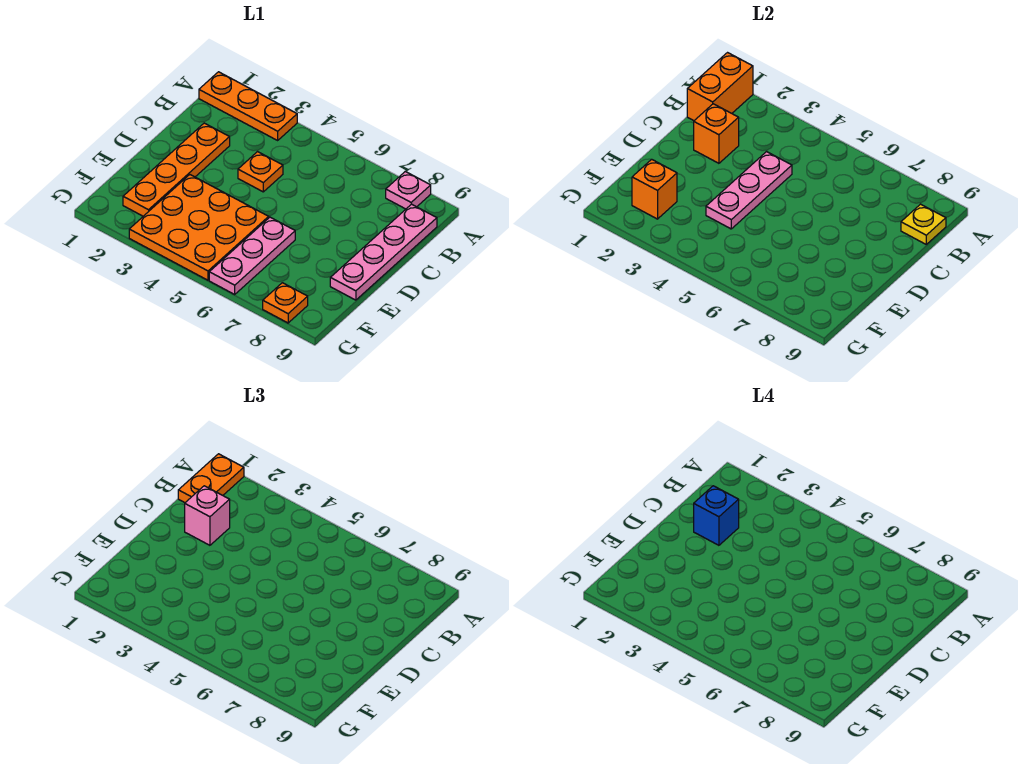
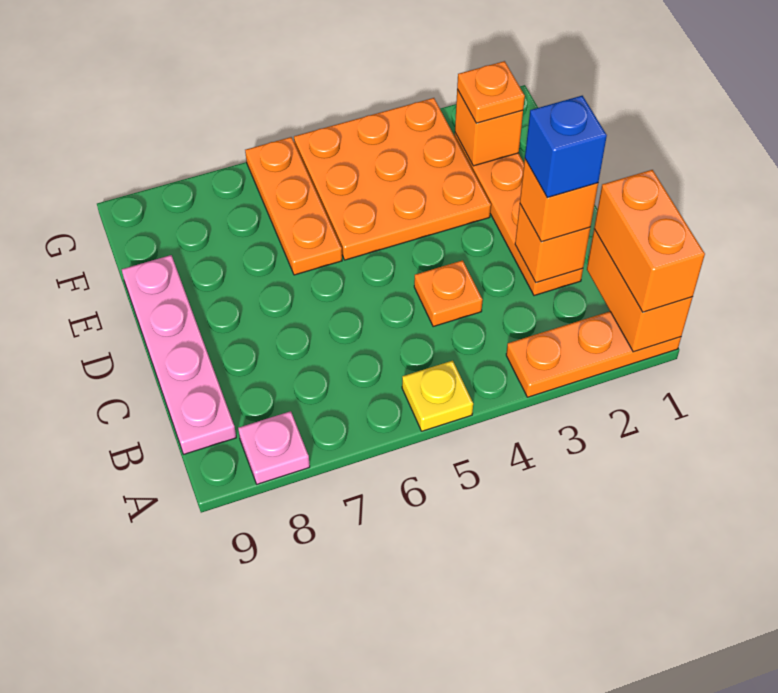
orange 1x2 plate [178,454,244,503] -> orange 1x2 brick [594,170,705,312]
yellow 1x1 plate [901,204,946,244] -> yellow 1x1 plate moved to [402,361,473,431]
pink 1x1 brick [185,486,230,545] -> orange 1x1 brick [520,159,598,242]
pink 1x3 plate [706,152,792,229] -> none
pink 1x3 plate [209,217,295,294] -> orange 1x3 plate [245,137,342,275]
orange 1x1 plate [263,283,308,323] -> orange 1x1 plate moved to [457,61,525,123]

